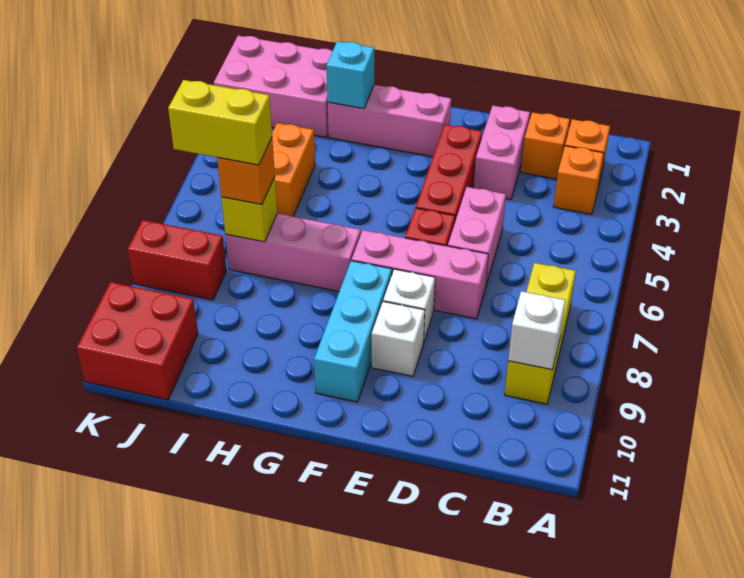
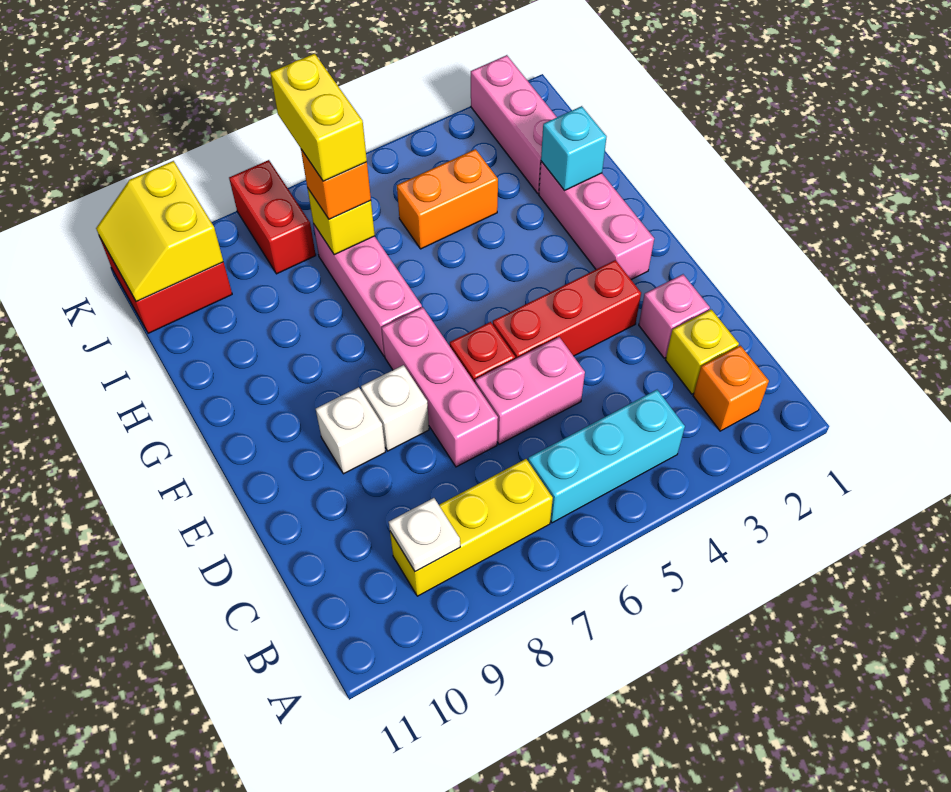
orange 1x1 brick [554,146,604,214] -> none
white 1x1 brick [508,291,566,370] -> white 1x1 plate [389,498,460,572]
orange 1x1 brick [521,112,570,179] -> yellow 1x1 brick [666,309,739,394]
pink 1x2 brick [474,106,530,199] -> pink 1x1 brick [639,274,710,358]
cyan 1x3 brick [314,261,392,402] -> cyan 1x3 brick moved to [528,390,685,523]
pink 2x3 brick [214,36,332,137] -> pink 1x3 brick [471,55,557,193]
none -> yellow 2x2 slope [96,161,223,302]

